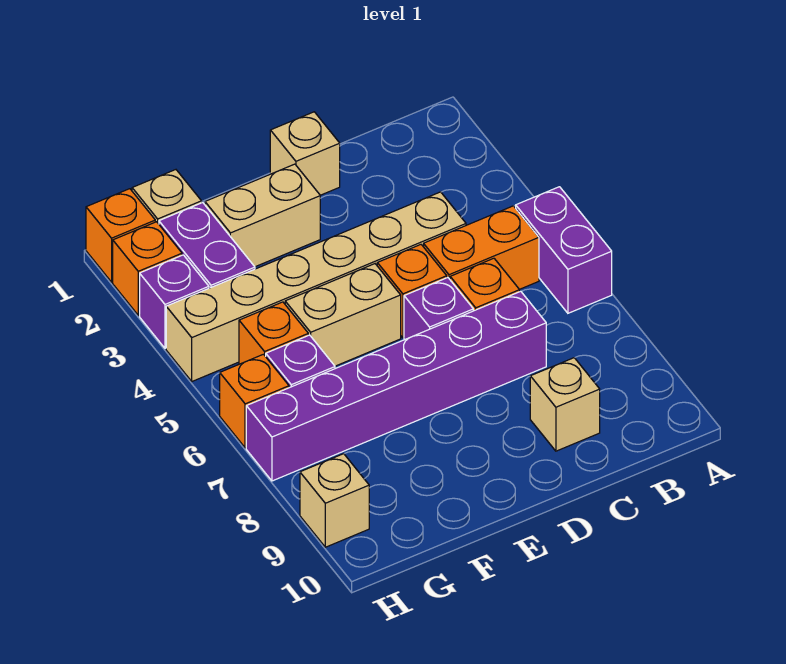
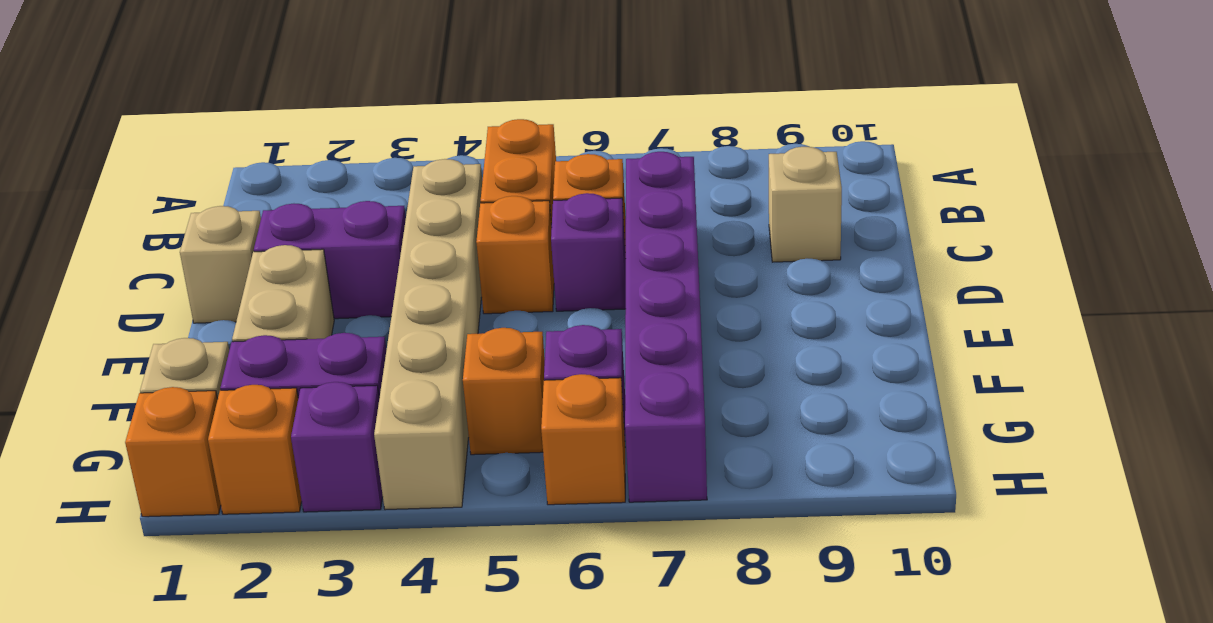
purple 1x2 brick [516,187,612,313] -> purple 1x2 brick moved to [254,201,406,319]
tan 1x2 brick [285,264,401,366] -> none
tan 1x1 brick [300,454,369,547] -> none

